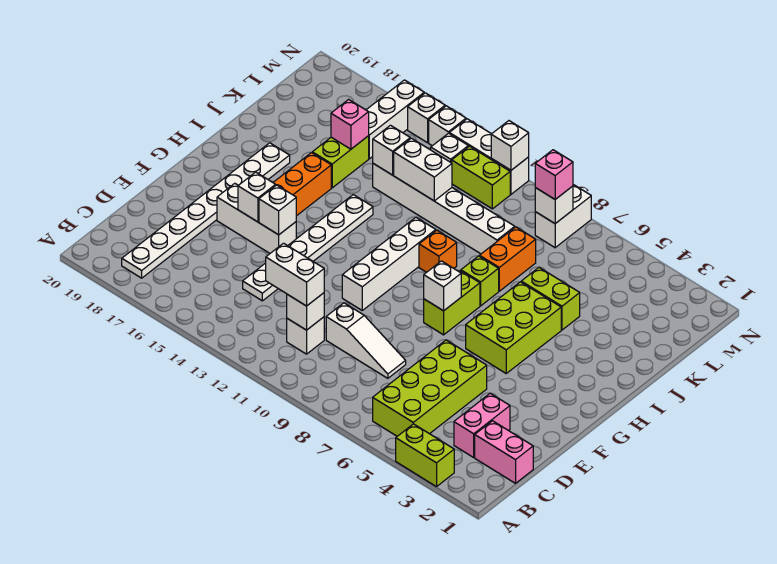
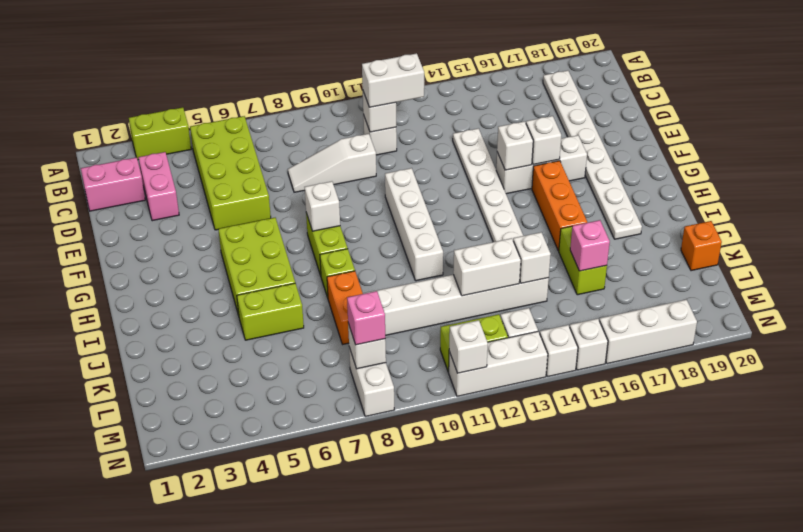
orange 1x1 brick [419,230,457,272] -> orange 1x1 brick moved to [681,221,722,271]
white 1x3 brick [367,80,424,159] -> white 1x3 brick turned to [599,300,697,364]

